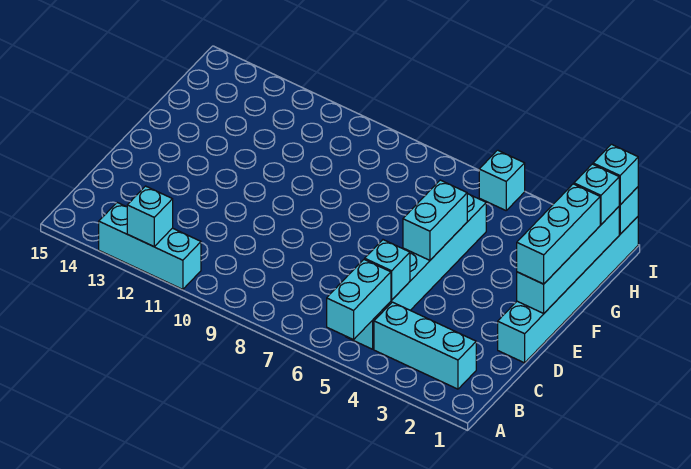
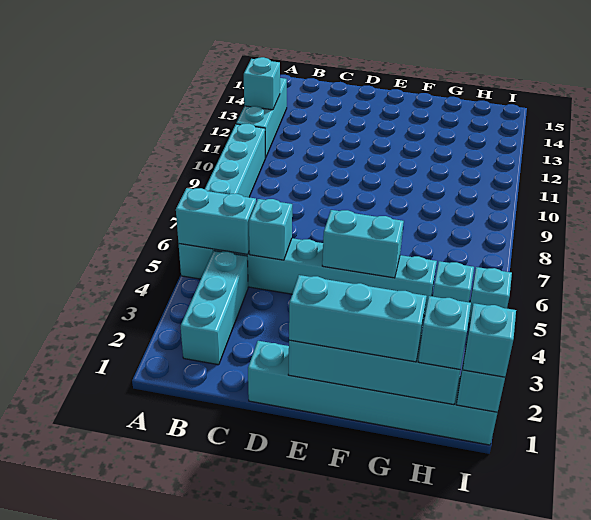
none -> cyan 1x6 brick [179,124,265,279]
none -> cyan 1x1 brick [433,261,474,302]

